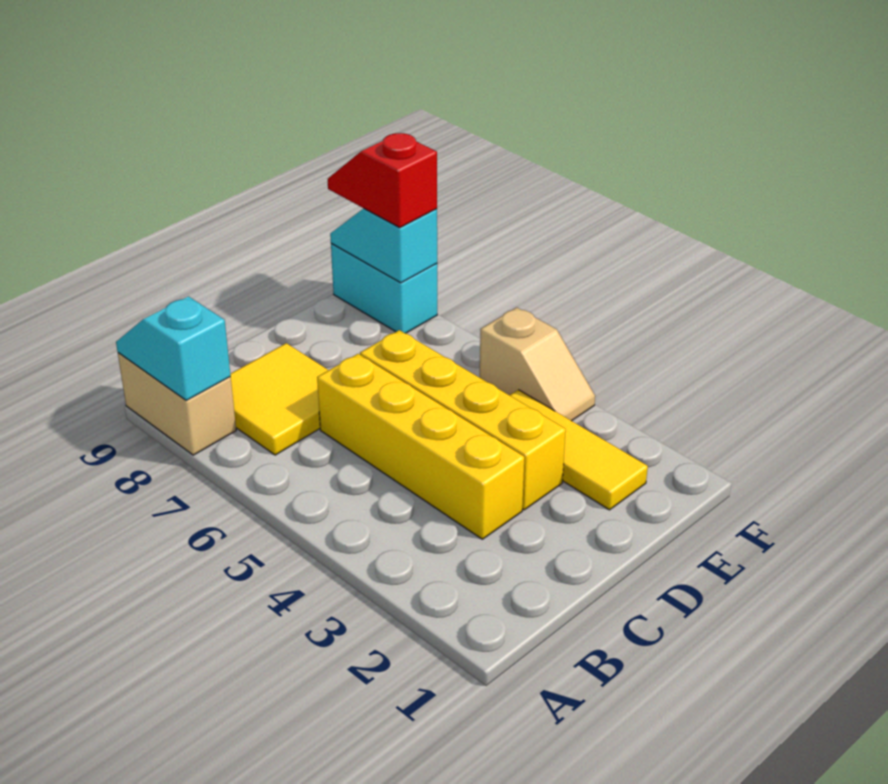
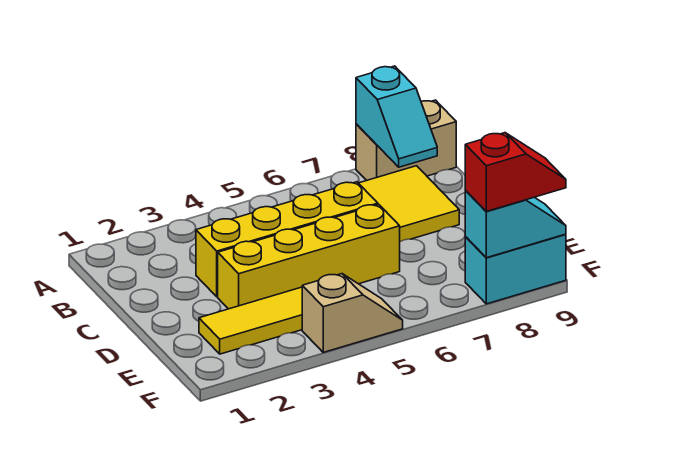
cyan 1x2 slope [116,297,231,400] -> cyan 1x2 slope turned to [356,66,437,167]
tan 1x2 slope [480,307,595,421] -> tan 1x2 slope turned to [302,274,403,352]

